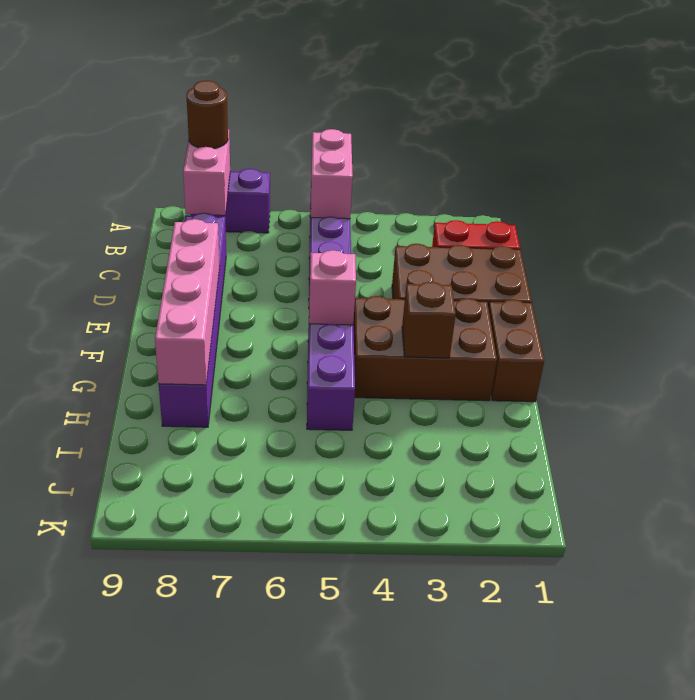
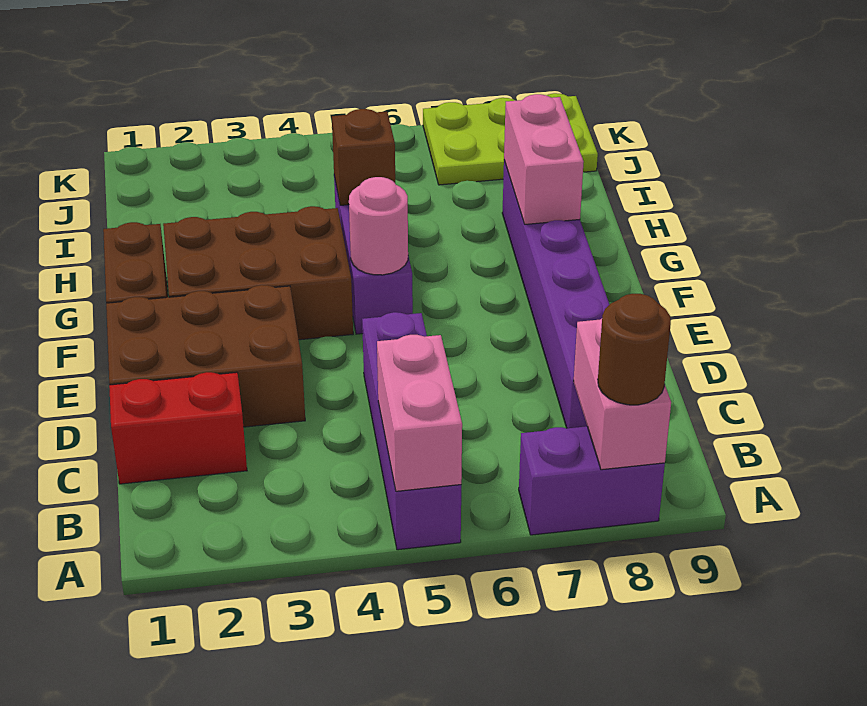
pink 1x4 brick [155,219,220,385] -> pink 1x2 brick [504,94,584,224]
pink 1x1 brick [309,250,356,325] -> pink 1x1 round brick [349,177,408,275]
brown 1x1 brick [402,282,456,358] -> brown 1x1 brick moved to [332,109,395,205]
none -> lime 2x3 plate [423,93,598,185]

